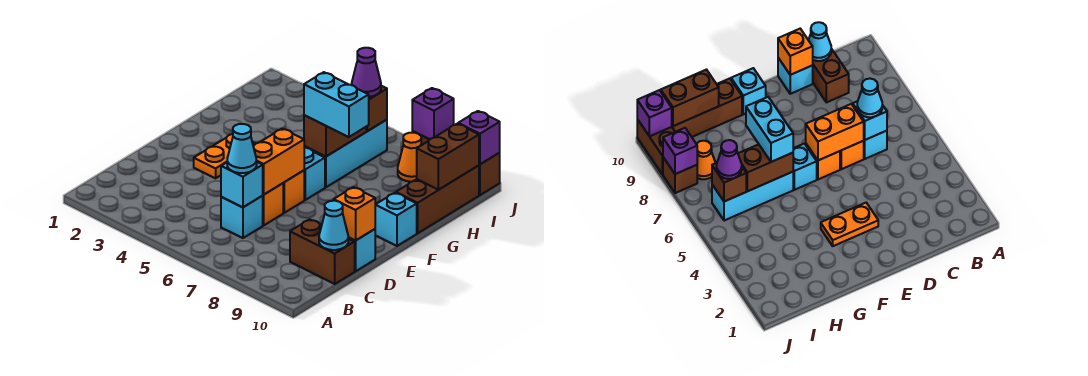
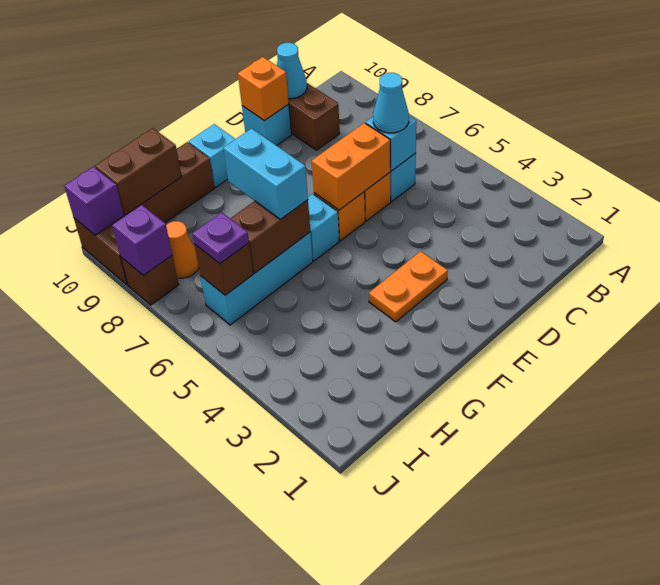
purple 1x1 cone [352,48,381,97] -> purple 1x1 plate [192,212,249,264]

